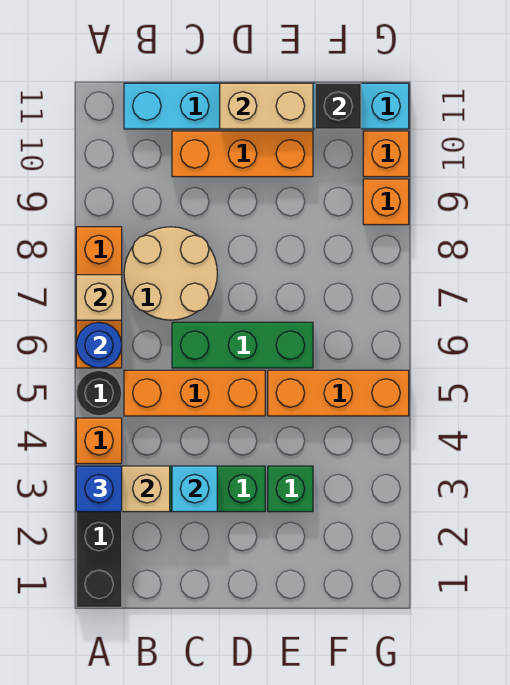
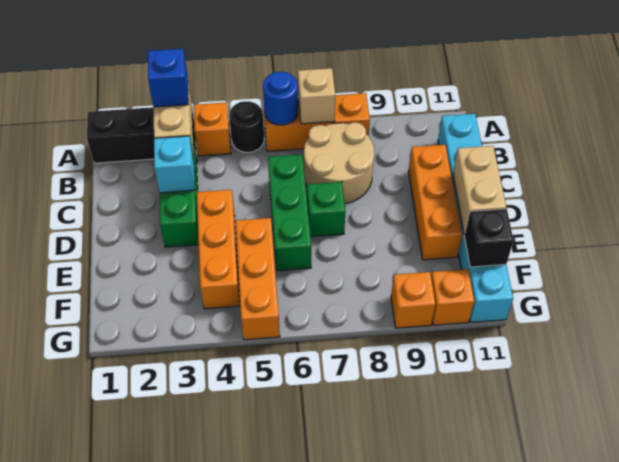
orange 1x3 brick [124,370,265,416] -> orange 1x3 brick moved to [197,190,240,309]
green 1x1 brick [268,466,313,512] -> green 1x1 brick moved to [307,182,345,237]

